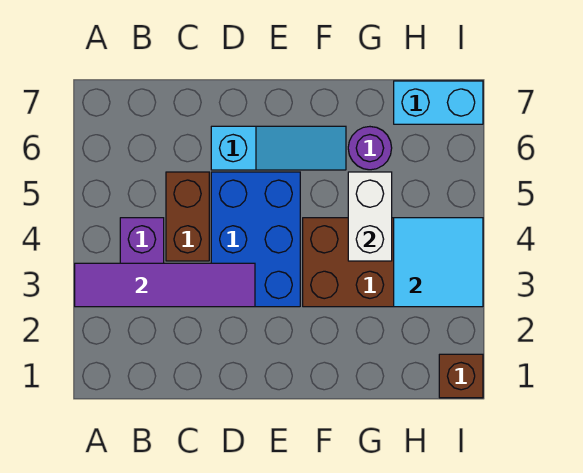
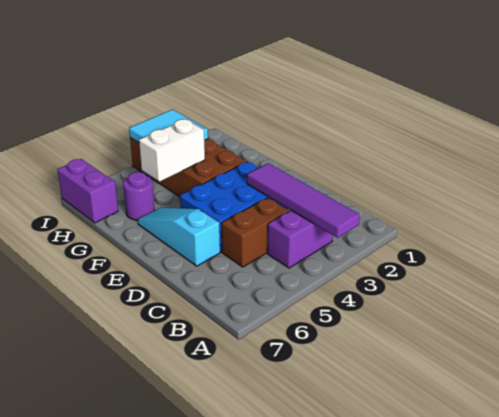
cyan 1x2 brick [394,81,483,124] -> purple 1x2 brick [57,159,118,223]
brown 1x1 brick [439,354,483,398] -> none

